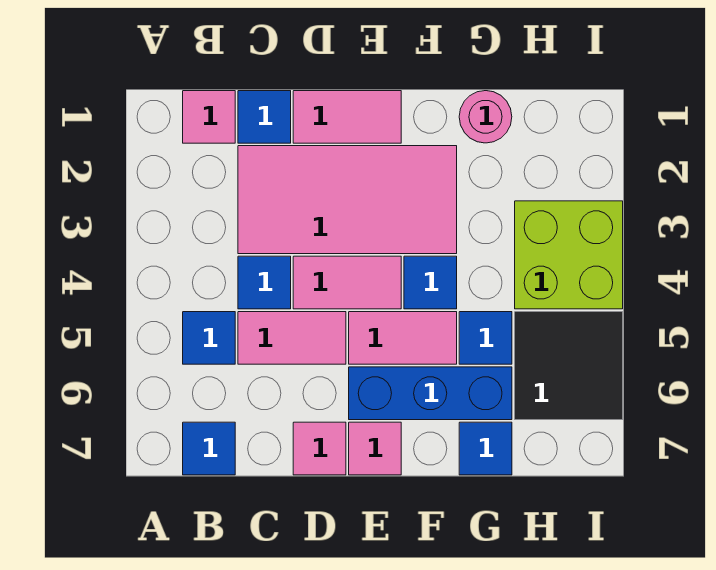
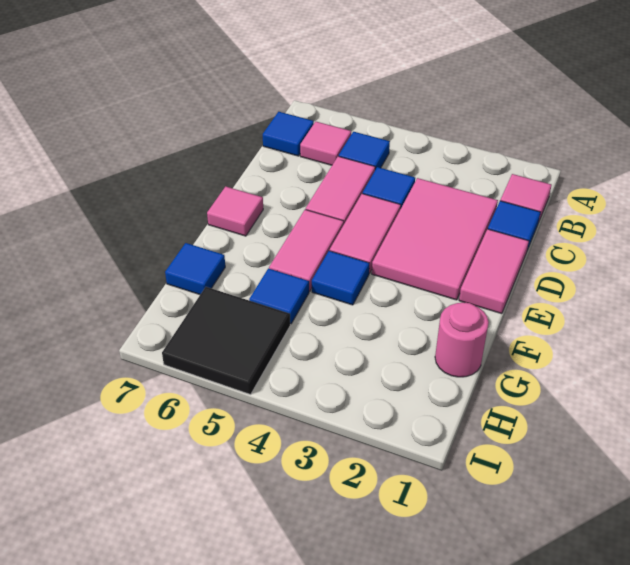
pink 2x4 tile [238,146,457,254] -> pink 2x3 tile [372,178,498,300]
pink 1x1 tile [293,422,346,475] -> pink 1x1 tile moved to [300,122,351,165]
blue 1x3 brick [349,367,512,420] -> none
lime 2x2 brick [515,201,623,309] -> none

